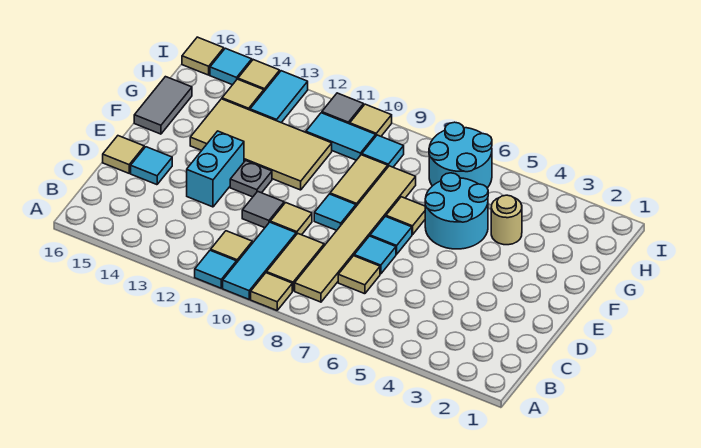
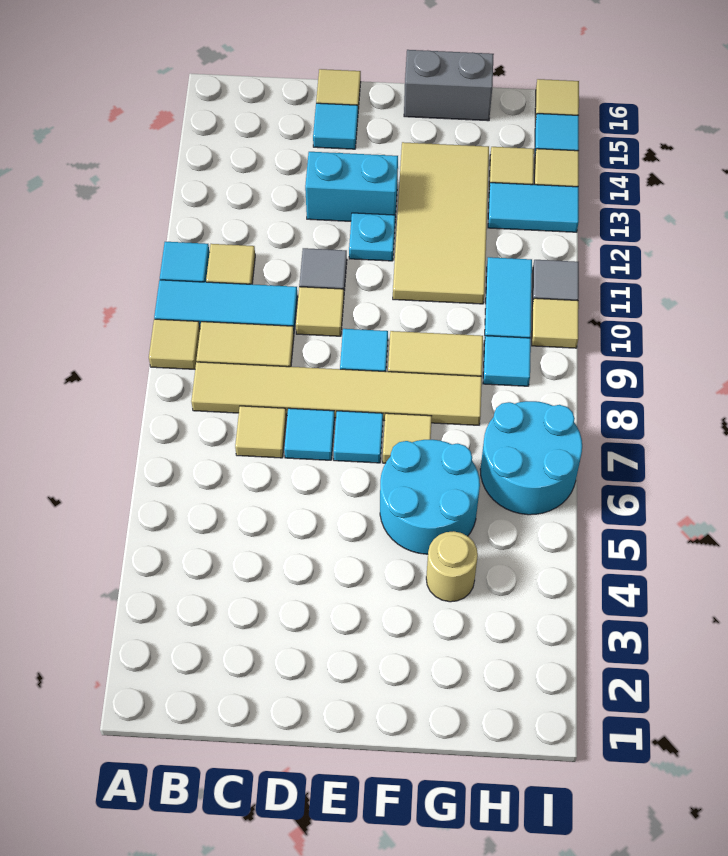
grey 1x1 plate [230,161,272,197] -> cyan 1x1 plate [349,213,395,261]
grey 1x2 tile [134,77,192,134] -> grey 1x2 brick [404,50,494,121]

